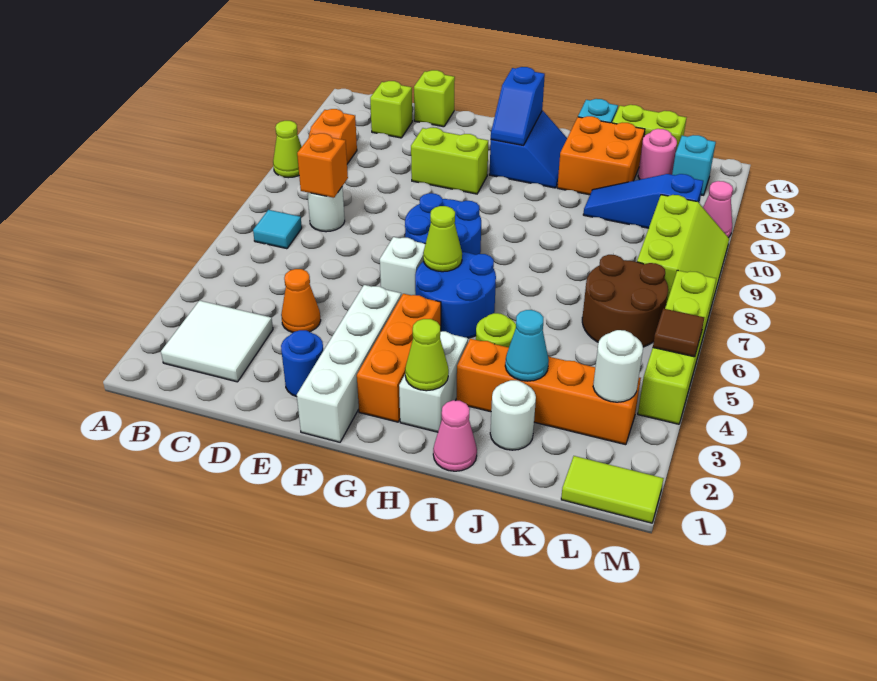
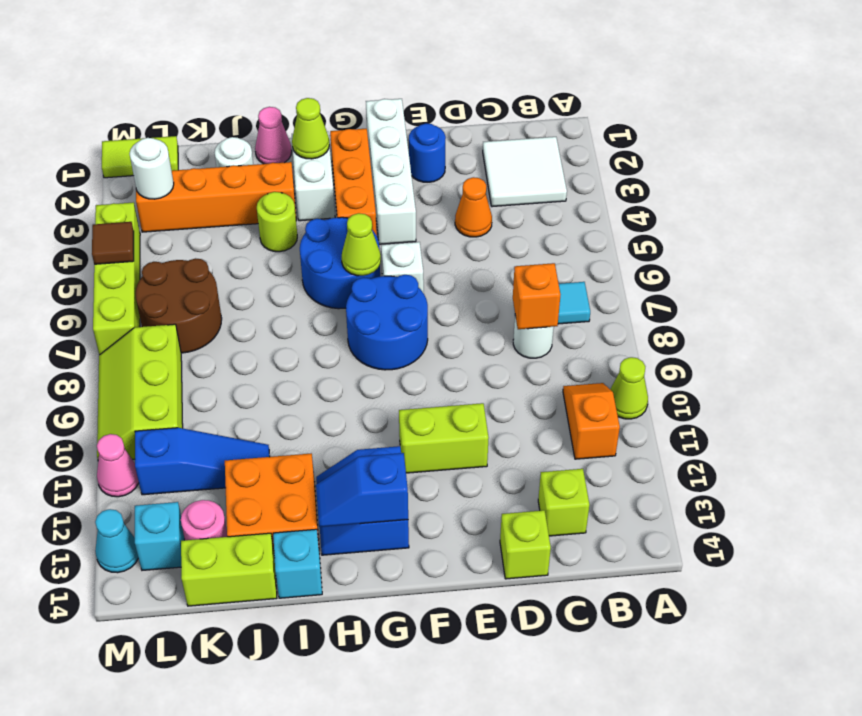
blue 1x2 slope [491,67,545,145] -> blue 1x2 slope turned to [316,453,408,527]
cyan 1x1 cone [505,310,549,381] -> cyan 1x1 cone moved to [95,509,138,573]

